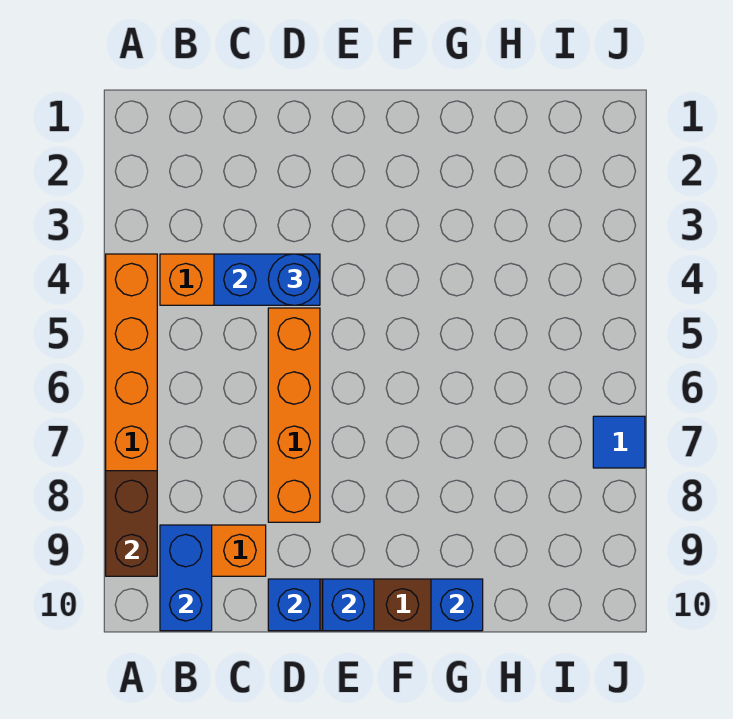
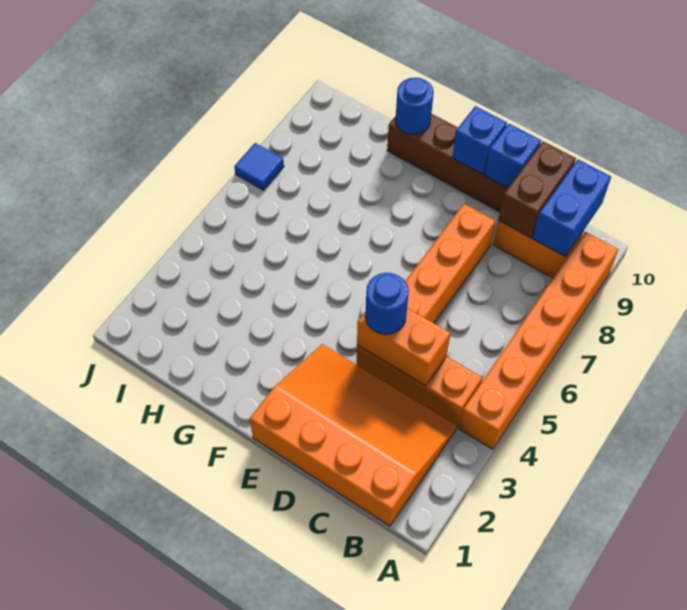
brown 1x2 brick [106,471,157,576] -> brown 1x2 brick moved to [499,141,576,238]
none -> orange 3x4 slope [250,344,457,526]
blue 1x2 brick [214,254,320,305] -> orange 1x2 brick [357,308,451,386]
blue 1x1 brick [431,579,483,631] -> blue 1x1 round brick [395,78,434,134]

